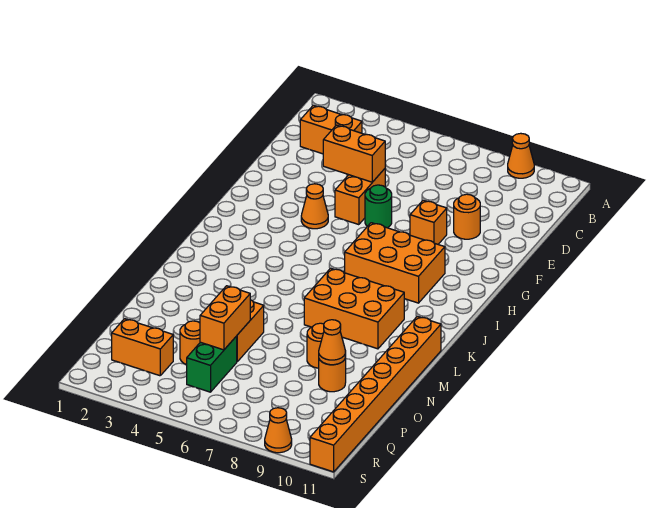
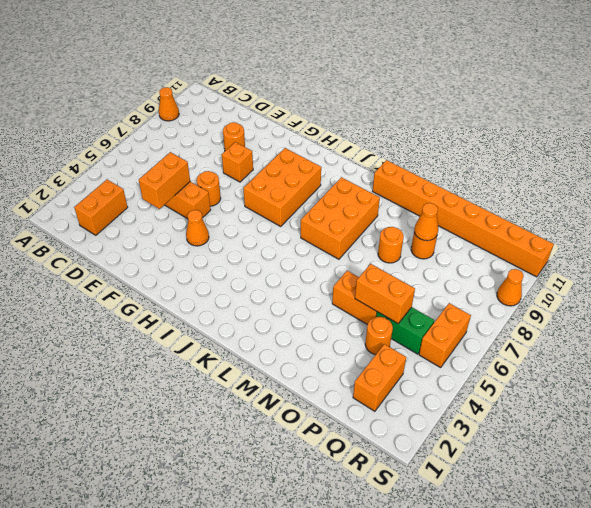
green 1x1 round brick [365,185,392,228] -> orange 1x1 round brick [197,171,221,206]
none -> orange 1x2 brick [419,303,471,368]

